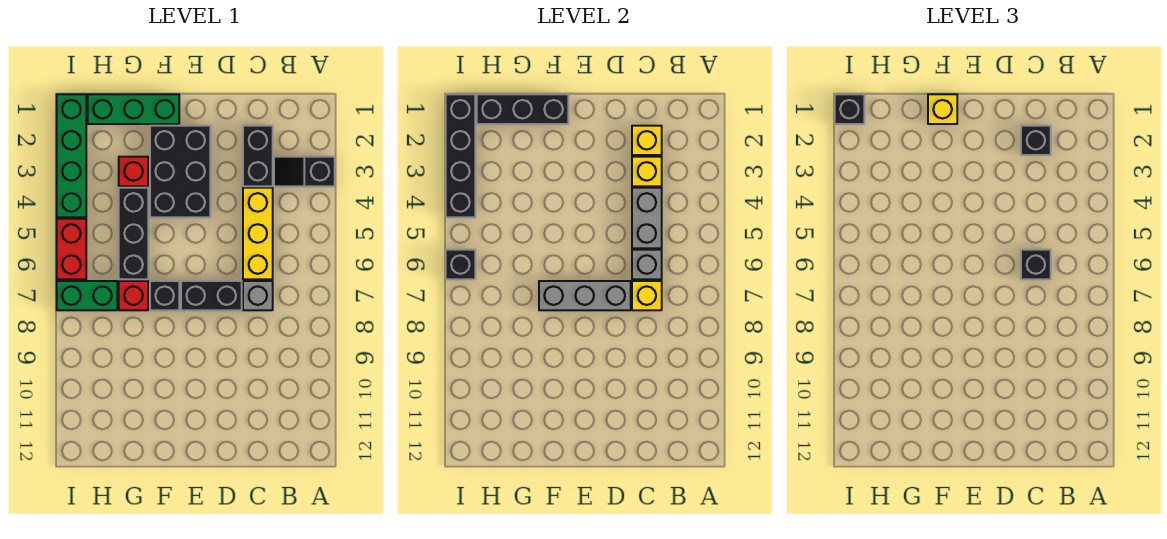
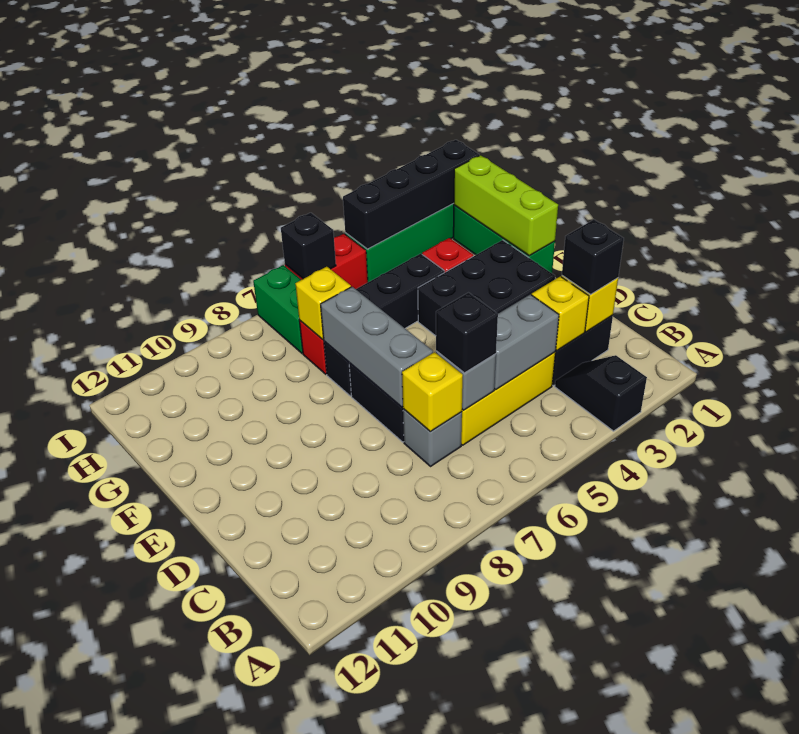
black 1x3 brick [477,94,568,124] -> lime 1x3 brick [453,155,558,256]
yellow 1x1 brick [928,94,957,124] -> yellow 1x1 brick moved to [295,267,351,339]
black 1x1 brick [835,94,864,124] -> none

